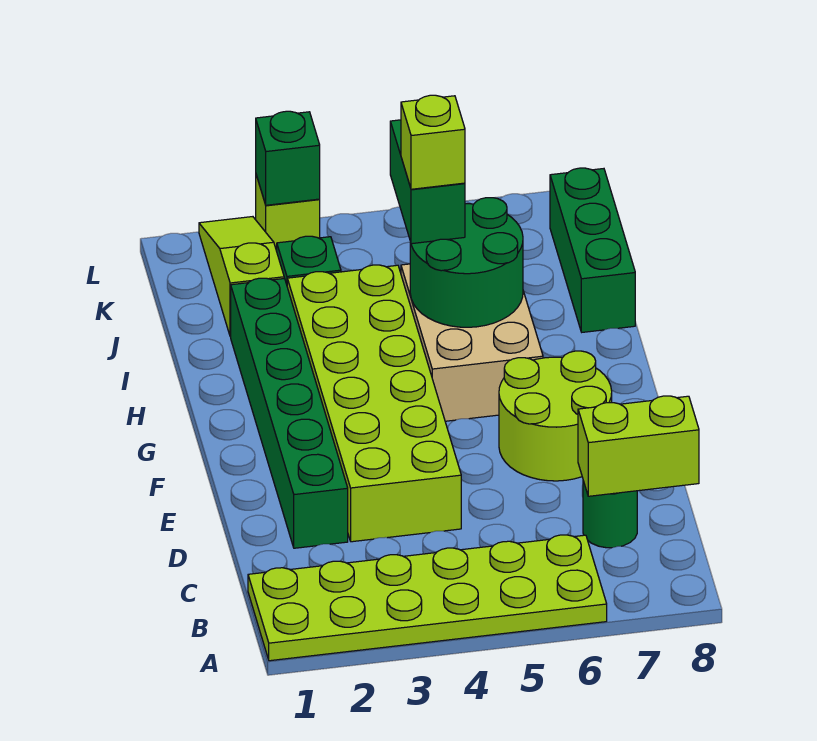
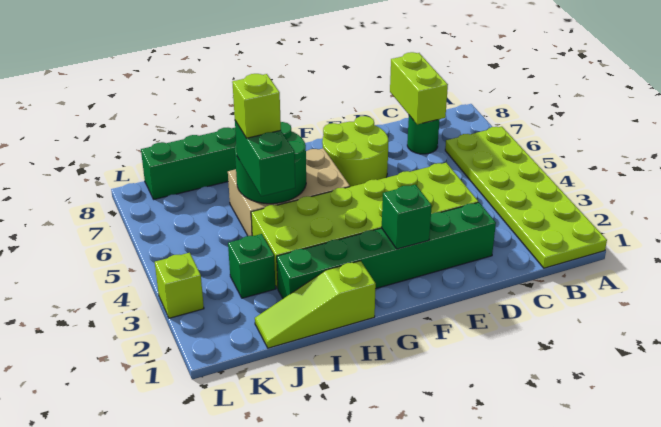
green 1x2 brick [390,120,465,244] -> green 1x2 brick turned to [235,121,295,196]
lime 1x3 slope [199,217,284,337] -> lime 1x3 slope moved to [255,261,376,348]
green 1x1 brick [256,111,320,205] -> green 1x1 brick moved to [382,185,432,249]

